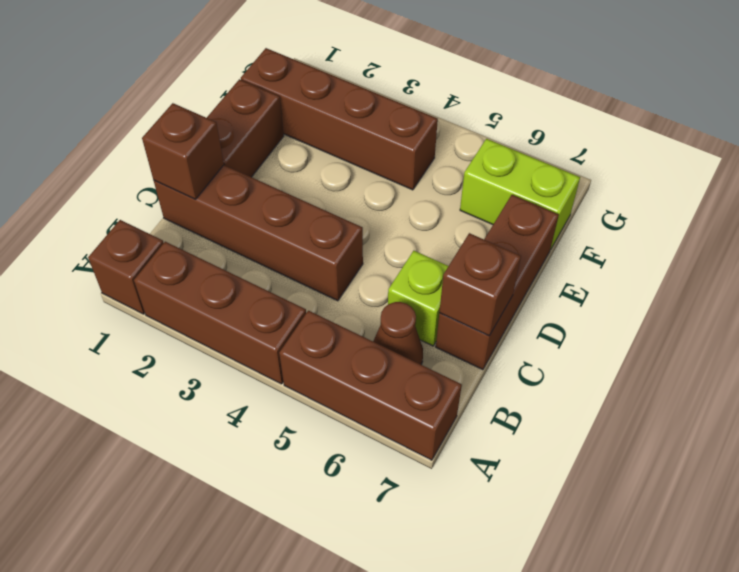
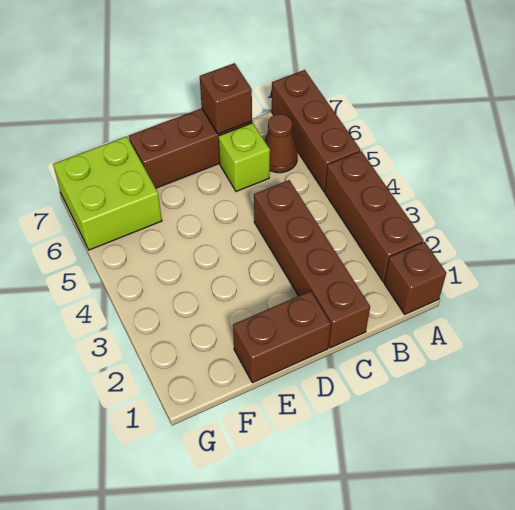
brown 1x1 brick [142,103,224,199] -> none
brown 1x4 brick [241,48,438,190] -> none
lime 1x2 brick [460,139,580,250] -> lime 2x2 brick [53,136,162,250]

